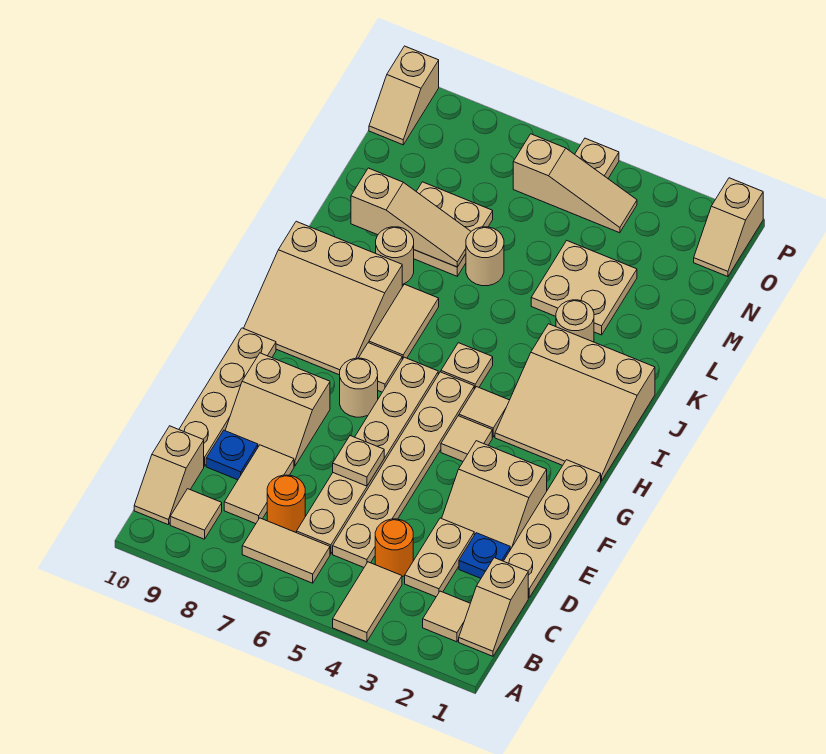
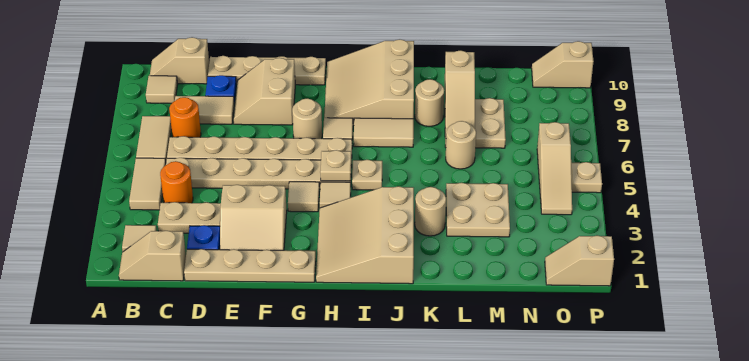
tan 1x2 tile [333,562,402,642] -> tan 1x2 tile turned to [129,158,166,210]
tan 2x2 slope [442,441,547,550] -> tan 2x2 slope turned to [220,185,287,250]
tan 1x1 plate [333,436,384,486] -> tan 1x1 plate moved to [320,150,351,181]

